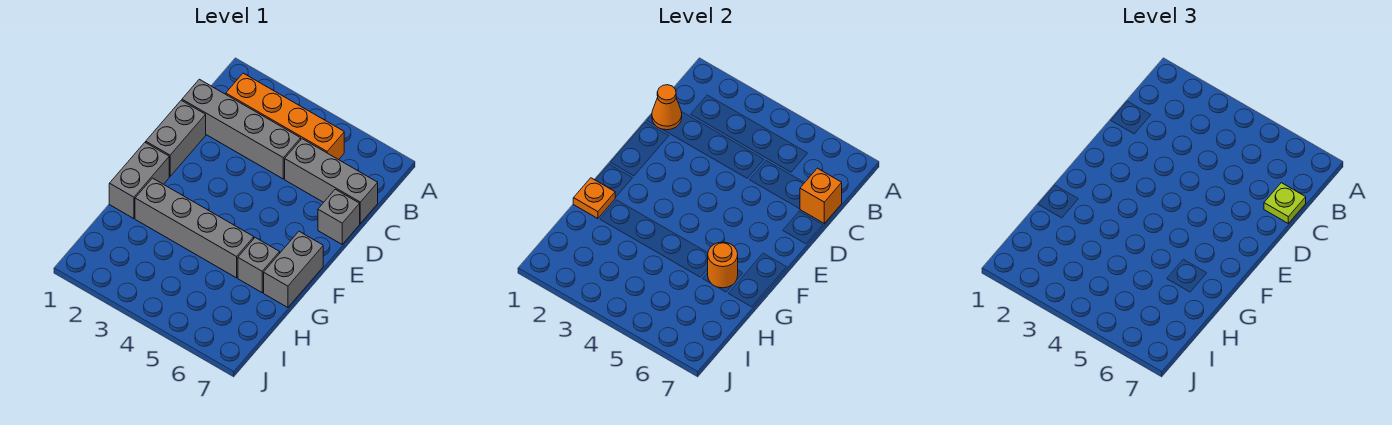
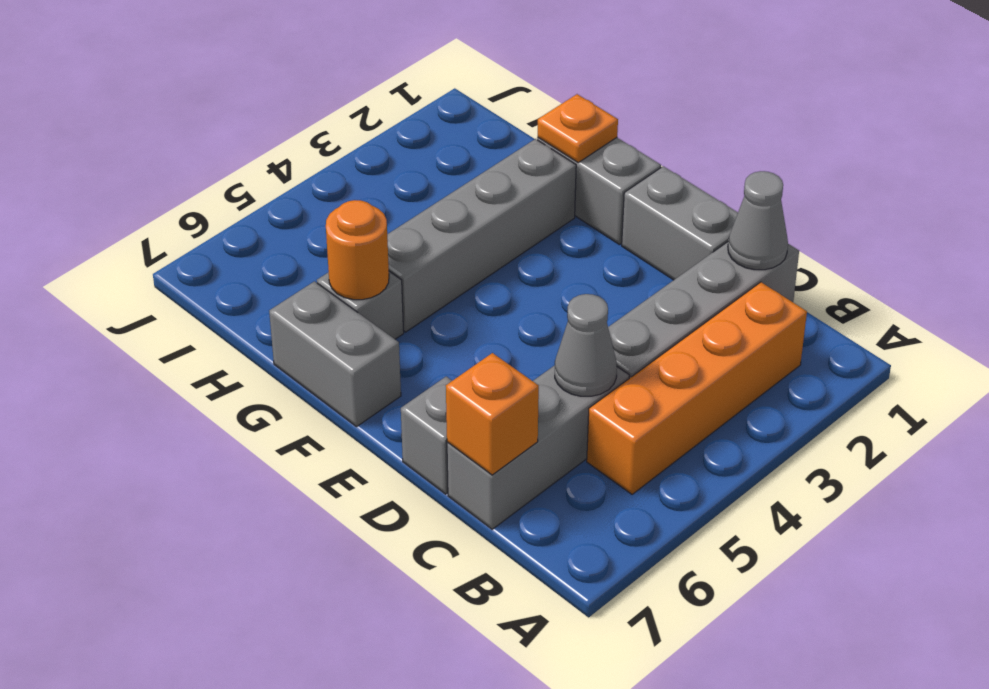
orange 1x1 cone [652,85,682,130] -> grey 1x1 cone [728,171,788,270]
none -> grey 1x1 cone [555,294,617,396]
lime 1x1 plate [1264,183,1306,223] -> none

